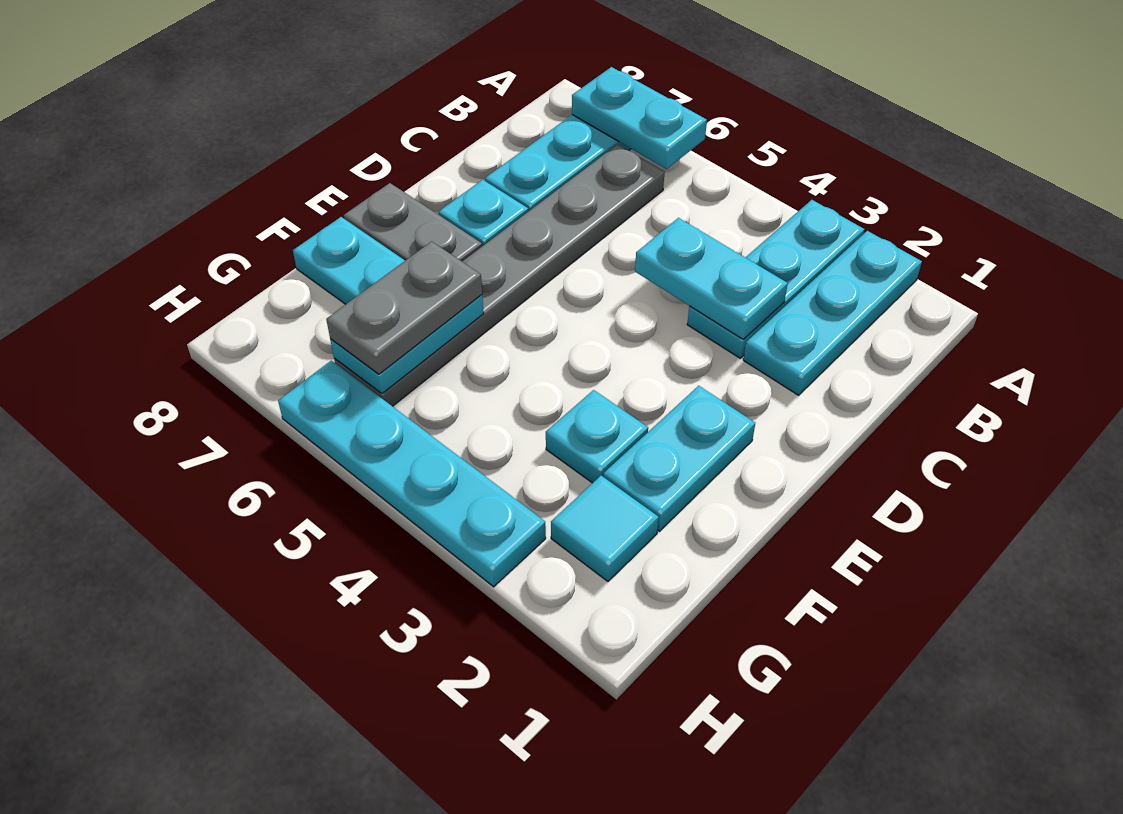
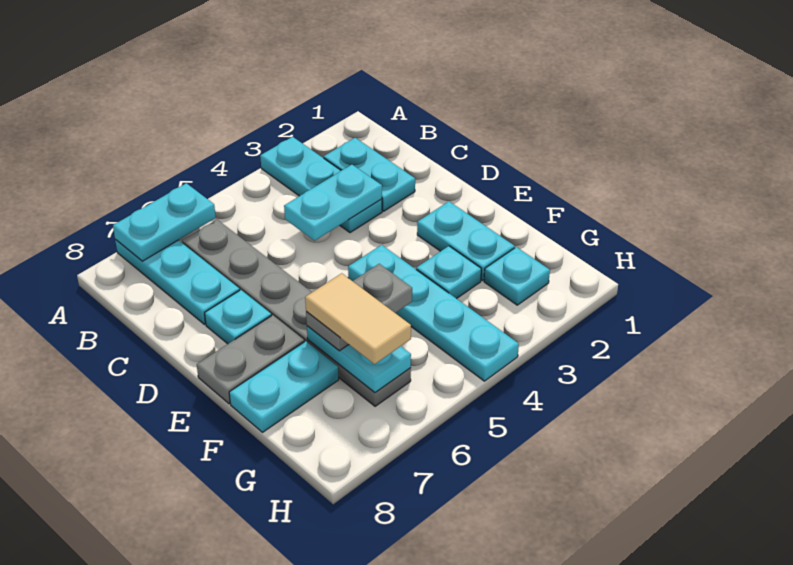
cyan 1x3 plate [743,231,922,395] -> cyan 1x2 plate [324,138,415,211]
grey 1x2 plate [326,241,482,374] -> grey 1x2 plate turned to [306,264,412,351]
none -> tan 1x2 tile [305,273,411,364]
cyan 1x1 tile [551,476,659,581] -> cyan 1x1 plate [484,247,550,305]
cyan 1x4 plate [278,360,546,587] -> cyan 1x4 plate turned to [348,245,519,381]

